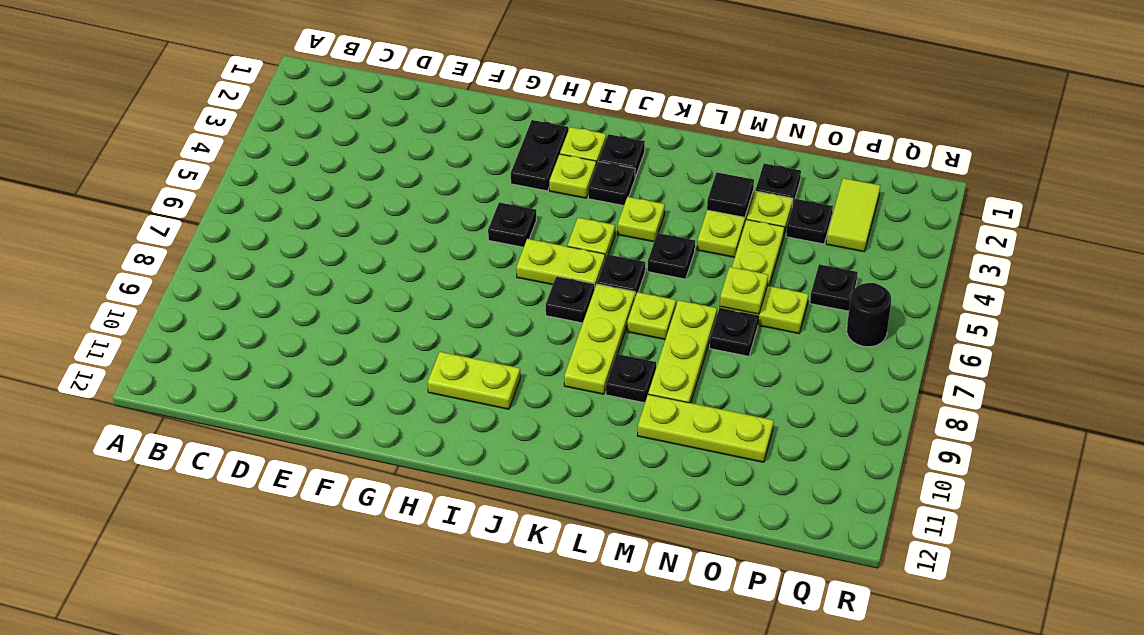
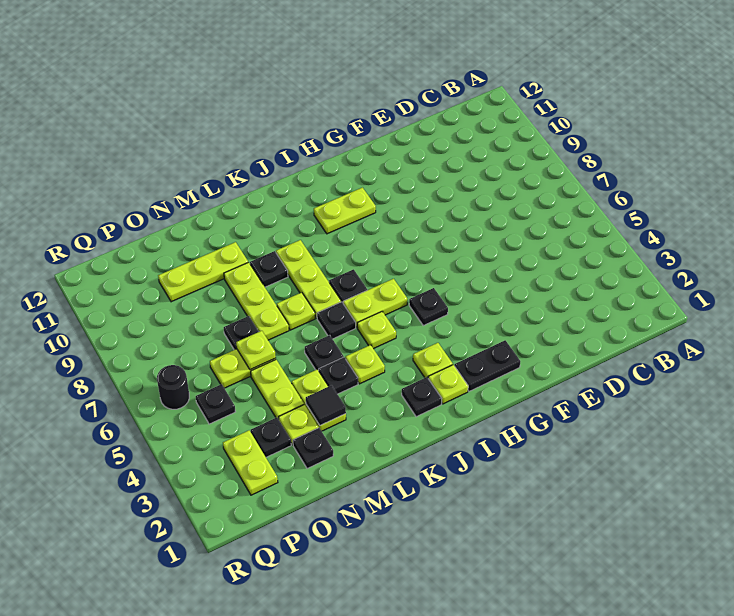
black 1x2 plate [511,120,568,191] -> black 1x2 plate turned to [455,340,520,391]
black 1x1 plate [588,161,635,206] -> black 1x1 plate moved to [319,357,358,394]
lime 1x2 tile [826,178,880,252] -> lime 1x2 plate [223,430,278,495]

